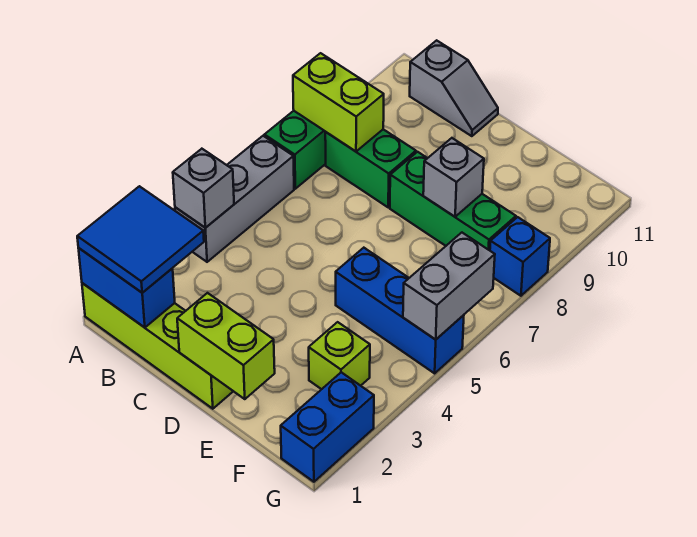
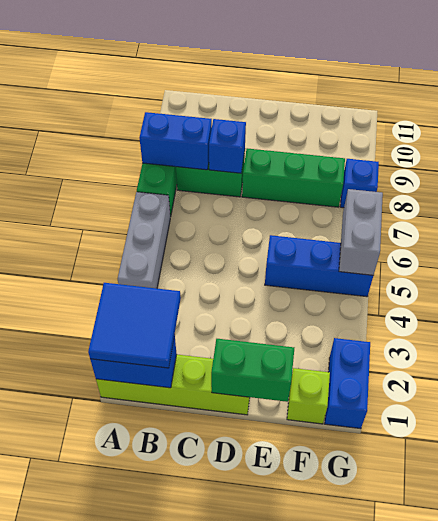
grey 1x1 brick [173,149,234,228] -> none
lime 1x2 brick [293,53,384,151] -> blue 1x2 brick [140,112,212,170]
grey 1x2 slope [410,40,498,136] -> none
none -> blue 1x1 brick [209,119,246,173]
lime 1x2 brick [177,293,275,399] -> green 1x2 brick [211,339,294,402]
grey 1x1 brick [423,138,484,217] -> none
lime 1x1 brick [309,322,370,389] -> lime 1x1 brick moved to [287,368,330,424]

